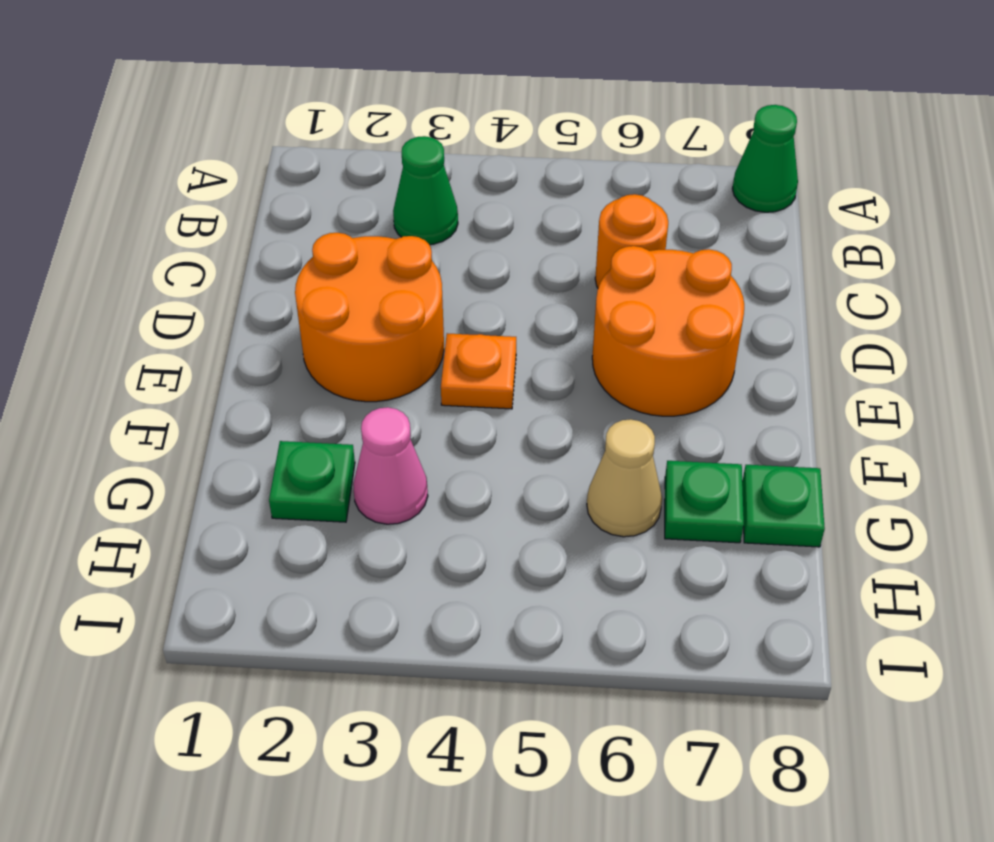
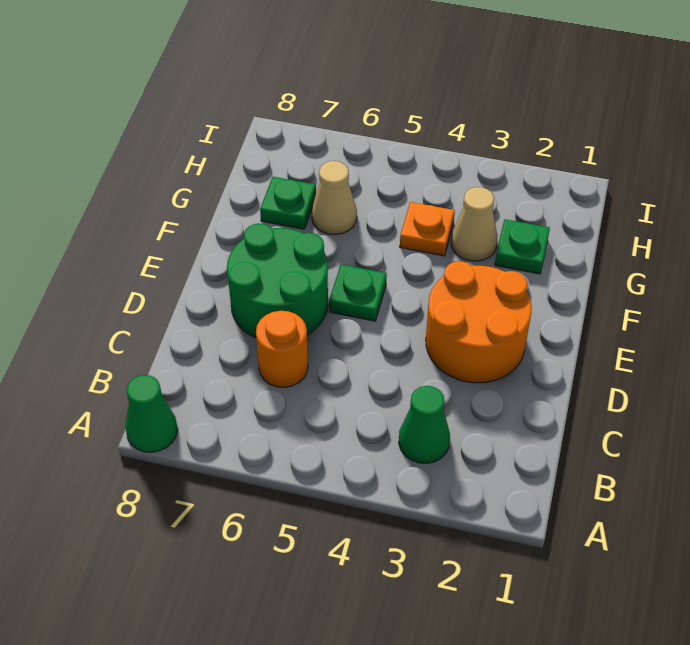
orange 2x2 round brick [592,246,744,416] -> green 2x2 round brick [227,223,328,338]
orange 1x1 plate [441,333,516,409] -> orange 1x1 plate moved to [400,202,455,256]
pink 1x1 cone [353,407,428,524] -> tan 1x1 cone [451,187,497,261]
green 1x1 plate [742,465,825,547] -> green 1x1 plate moved to [329,264,387,321]

